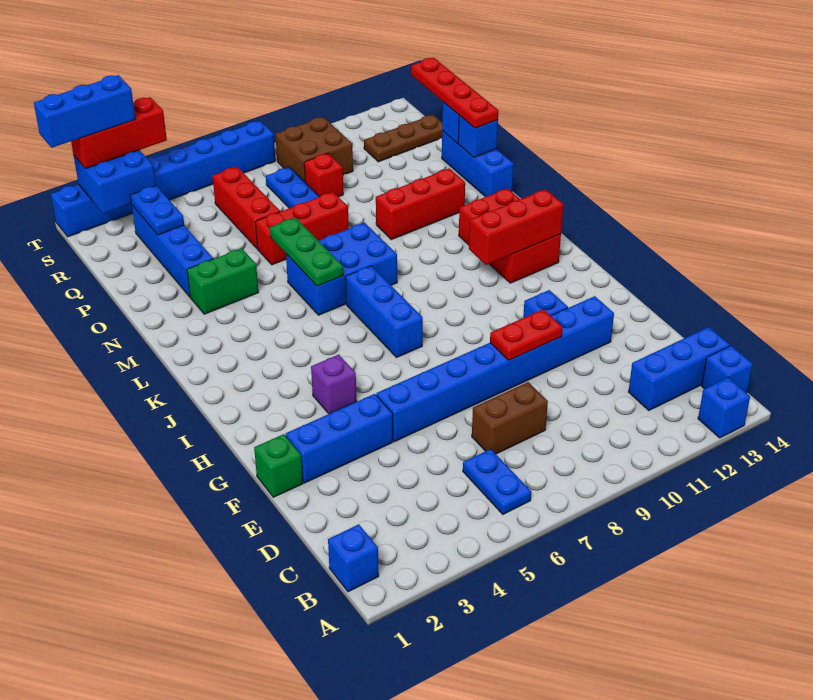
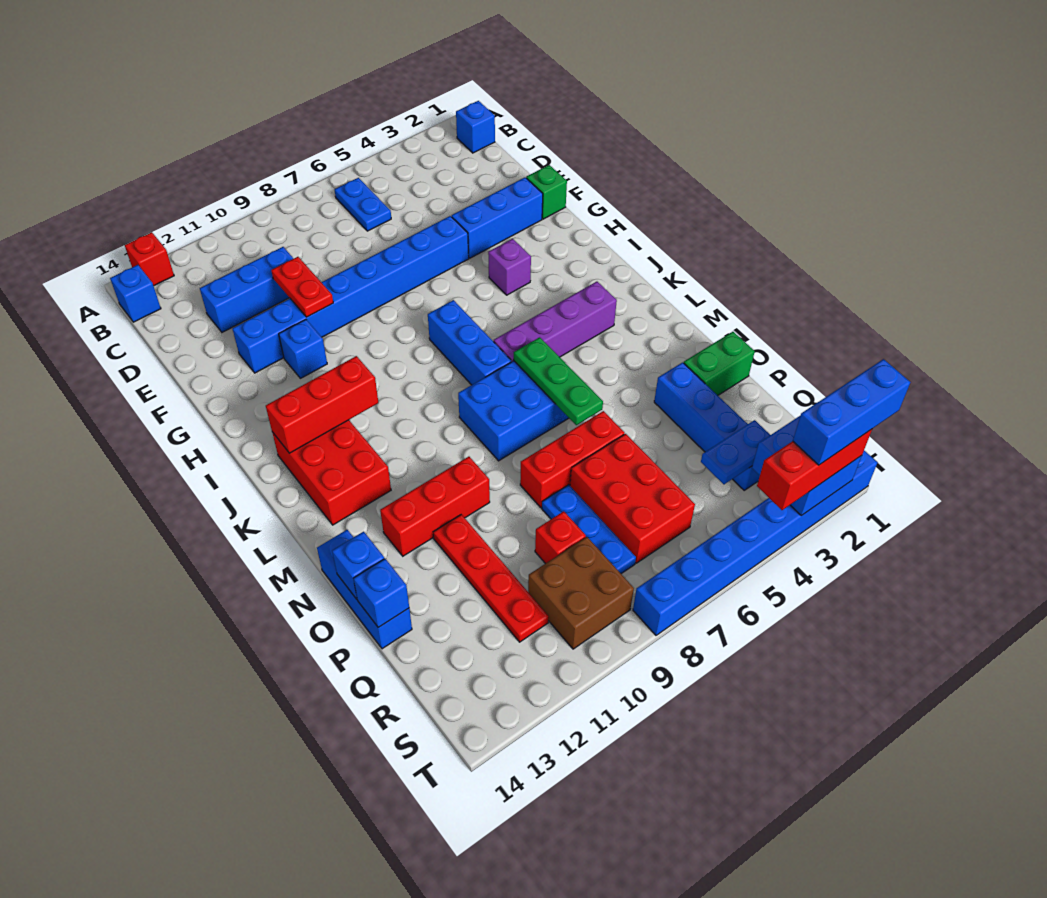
blue 1x1 brick [698,378,750,438] -> red 1x1 brick [125,232,174,286]
blue 1x3 brick [628,327,730,411] -> blue 1x3 brick moved to [200,247,294,332]
brown 1x2 brick [472,382,548,454] -> none
red 1x2 plate [490,309,562,360] -> red 1x2 plate turned to [271,257,333,317]
none -> purple 1x4 brick [494,282,617,362]
green 1x2 brick [187,248,258,314] -> green 1x2 brick moved to [684,332,755,395]
red 1x4 plate [411,58,498,128] -> red 1x4 plate moved to [433,514,549,642]
red 1x3 brick [212,167,280,249] -> red 2x3 brick [570,434,695,563]
blue 1x2 plate [130,186,184,235] -> blue 1x2 plate turned to [701,420,770,484]
brown 1x3 plate [364,115,442,162] -> none

